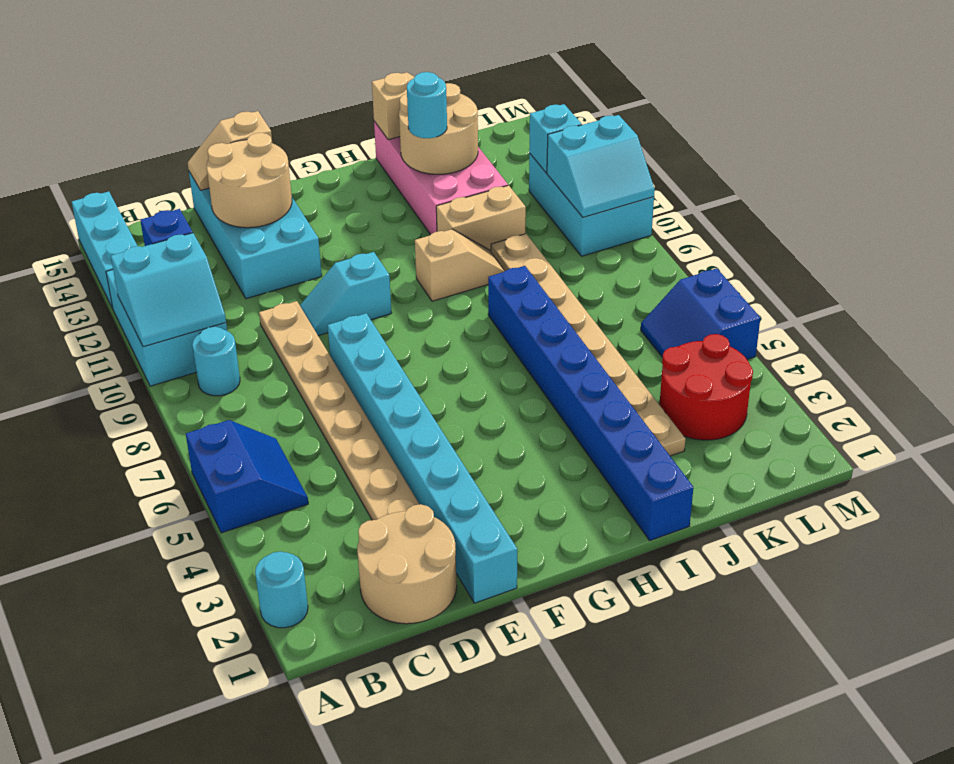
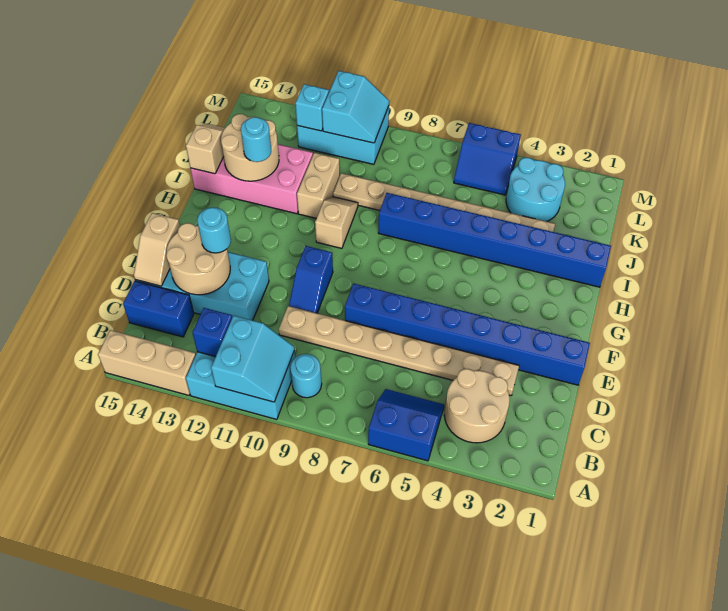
cyan 1x1 round brick [255,552,308,628] -> cyan 1x1 round brick moved to [197,207,231,253]
cyan 1x3 brick [72,192,137,308] -> tan 1x3 brick [98,330,196,395]
tan 2x2 round brick [357,504,457,624] -> tan 2x2 round brick moved to [444,369,510,443]
none -> blue 1x2 brick [123,281,194,337]
cyan 1x8 brick [328,313,517,603] -> blue 1x8 brick [345,283,590,385]
cyan 1x2 slope [300,252,391,336] -> blue 1x2 slope [289,246,333,313]
red 2x2 round brick [660,334,753,440] -> cyan 2x2 round brick [506,158,565,221]

